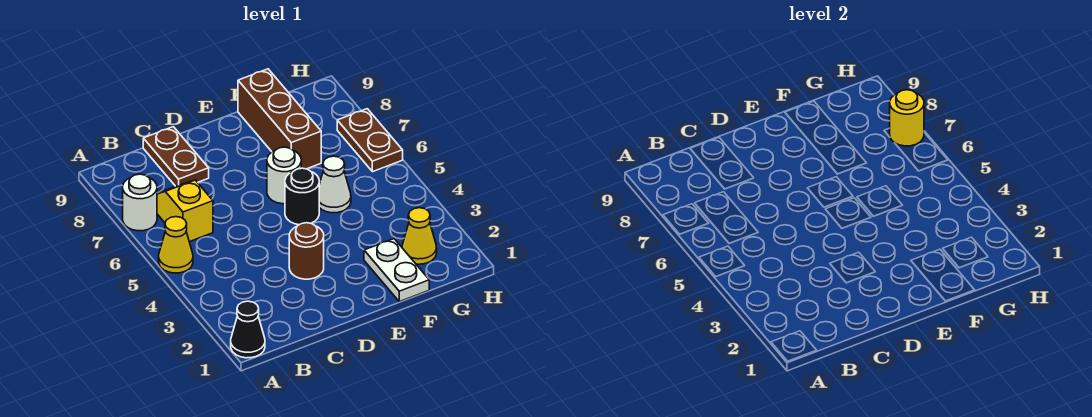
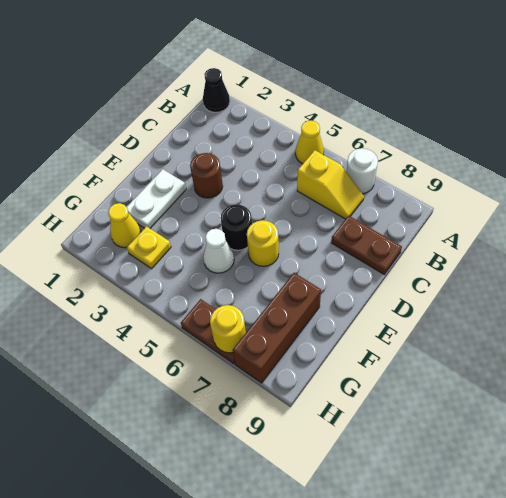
white 1x1 round brick [267,147,301,204] -> yellow 1x1 round brick [247,220,279,266]
white 1x2 plate [364,239,429,302] -> white 1x2 plate turned to [127,169,186,228]
brown 1x3 brick [238,69,321,169] -> brown 1x3 brick turned to [233,273,321,383]
none -> yellow 1x1 plate [127,226,171,269]

